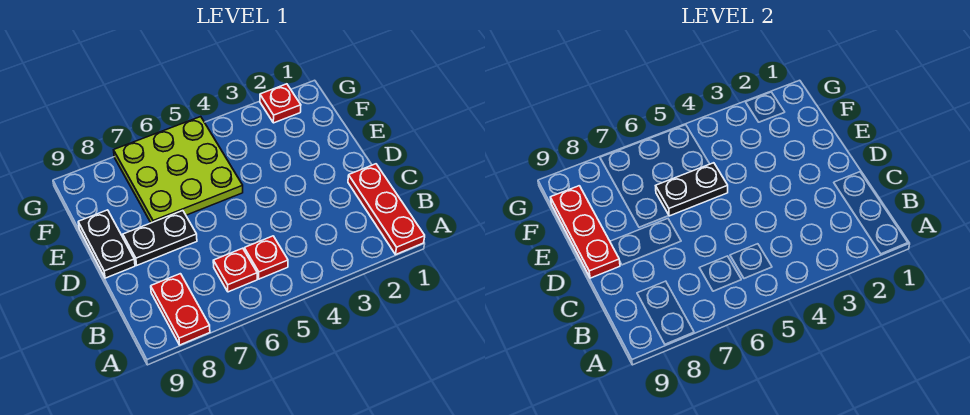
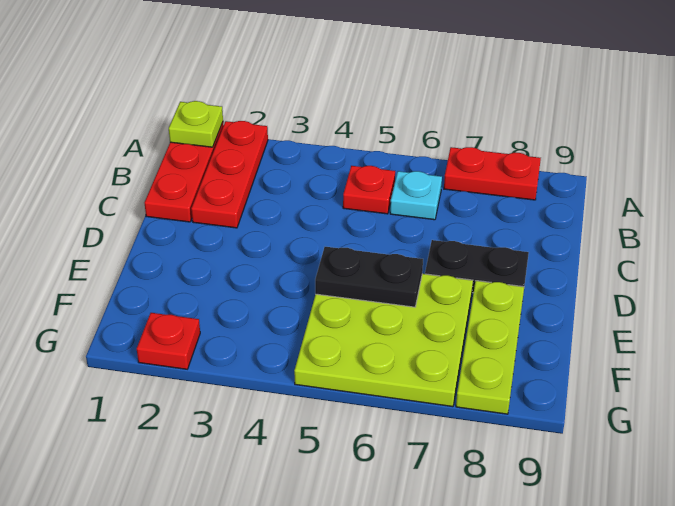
none -> lime 1x1 plate [169,101,223,147]
red 1x2 plate [151,274,210,345] -> red 1x2 plate turned to [444,147,541,200]
red 1x1 plate [213,248,257,292] -> cyan 1x1 plate [390,171,442,220]
black 1x2 plate [78,210,135,278] -> none
red 1x3 plate [550,186,620,278] -> red 1x3 plate moved to [191,121,268,228]
none -> lime 1x3 plate [456,281,524,414]

